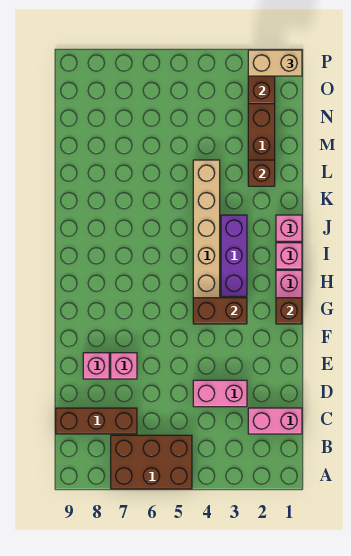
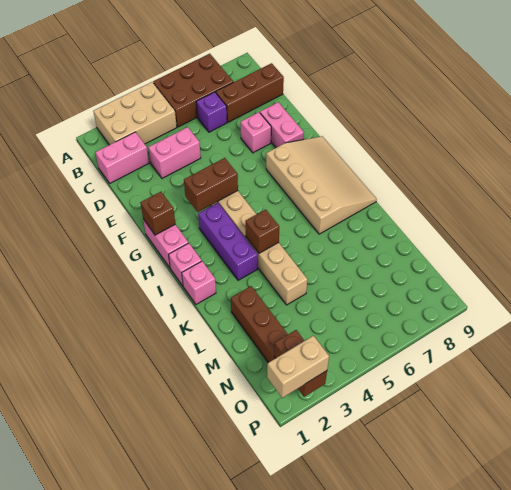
none -> tan 2x3 brick [93,82,177,145]
none -> purple 1x1 brick [196,92,227,132]
pink 1x1 brick [83,353,109,379] -> pink 1x2 brick [260,102,304,148]
none -> tan 3x4 slope [266,136,377,234]
brown 1x1 brick [248,160,275,186] -> brown 1x1 brick moved to [246,210,279,253]

